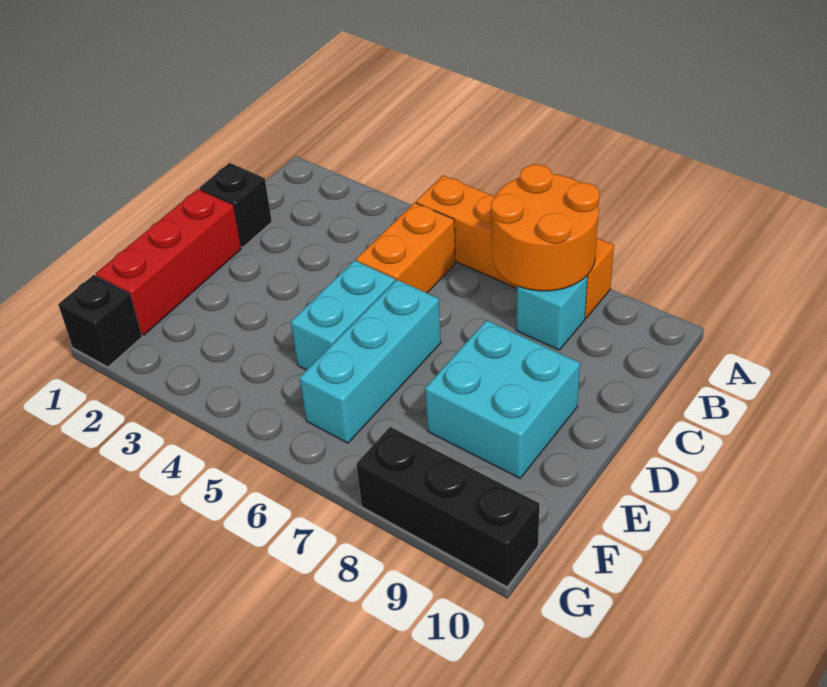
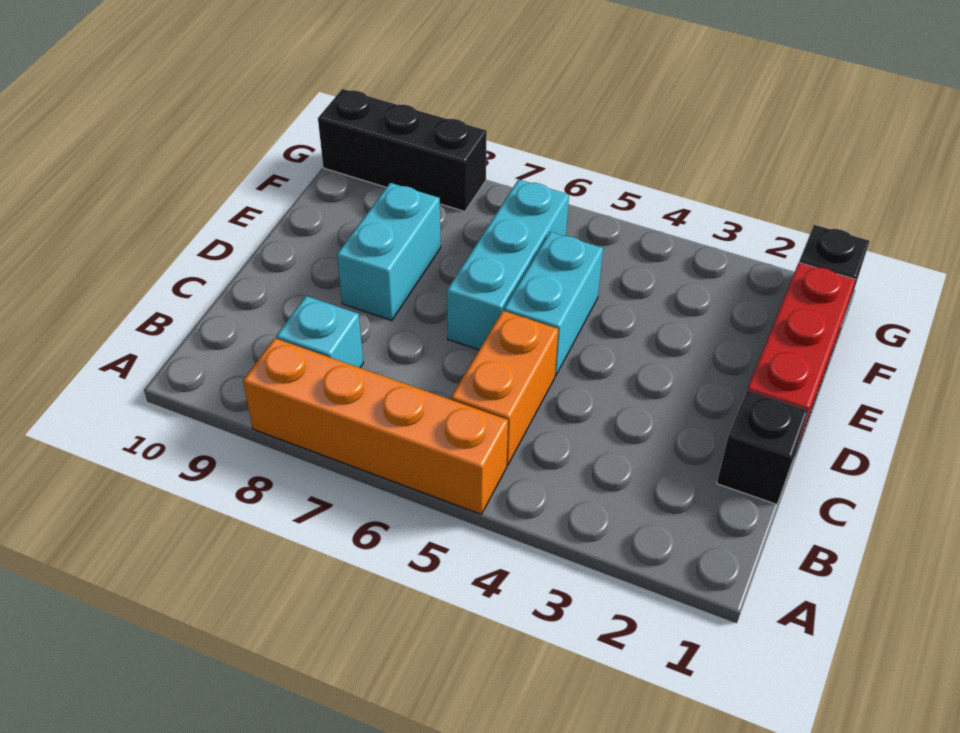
orange 2x2 round brick [491,164,600,291] -> none
cyan 2x2 brick [425,320,580,478] -> cyan 1x2 brick [337,183,441,321]

